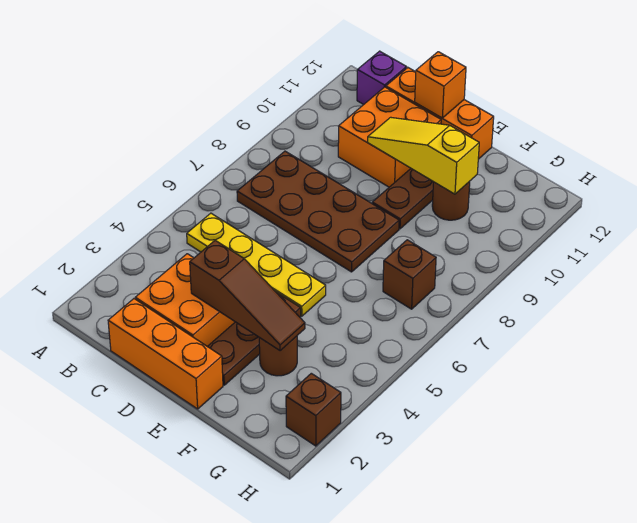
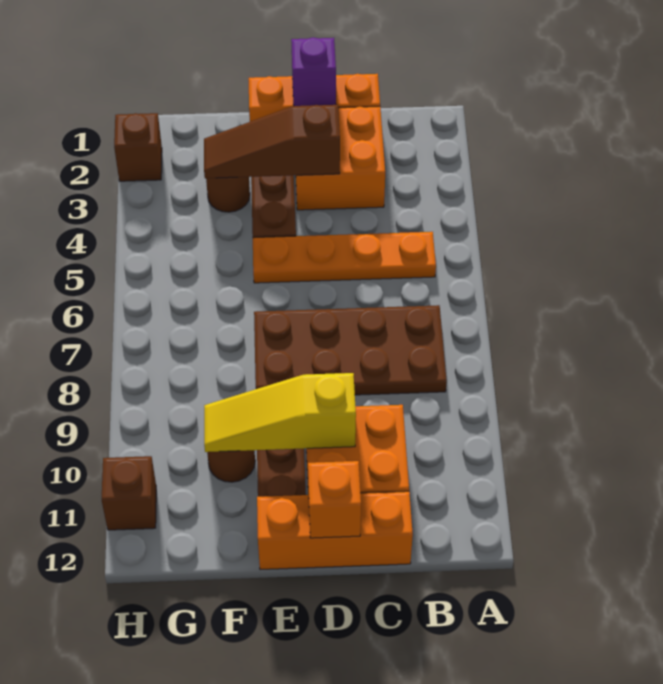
yellow 1x4 plate [187,213,326,316] -> orange 1x4 plate [253,232,436,283]
purple 1x1 brick [357,51,407,105] -> purple 1x1 brick moved to [291,37,336,106]
yellow 1x3 slope [368,117,479,194] -> yellow 1x3 slope turned to [204,373,356,452]
brown 1x1 brick [383,240,436,309] -> brown 1x1 brick moved to [102,456,156,530]

